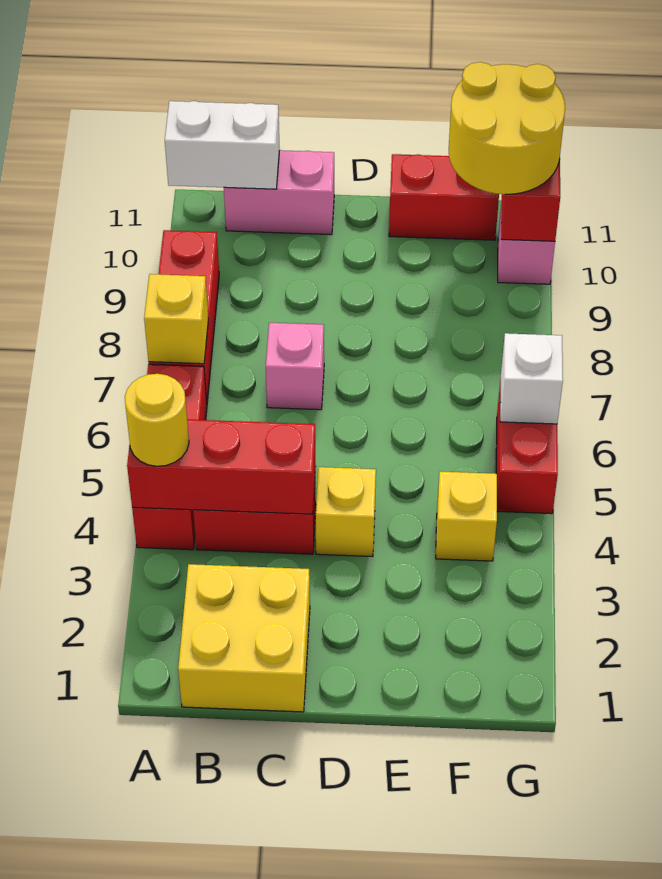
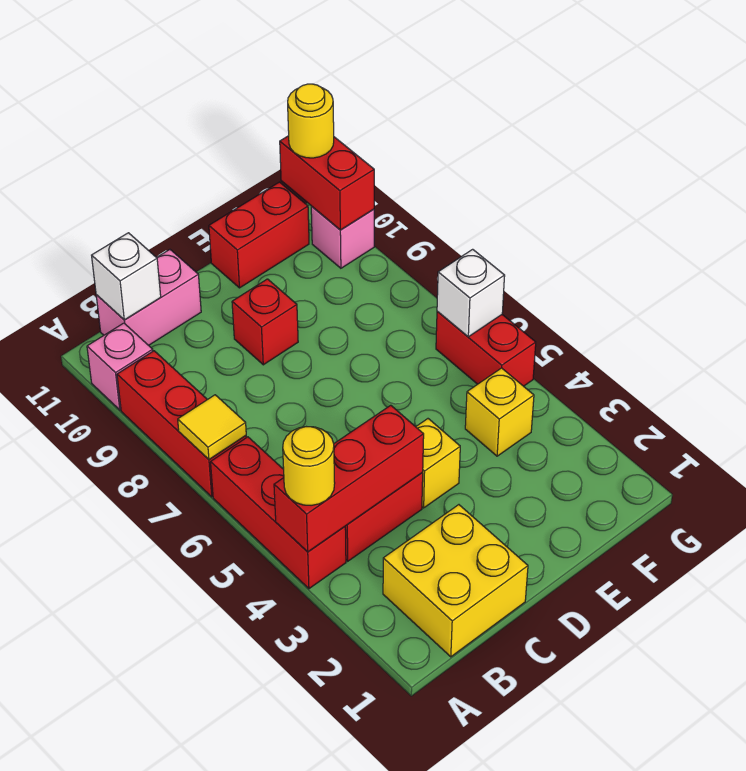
yellow 1x1 brick [144,274,208,364] -> yellow 1x1 tile [178,395,246,459]
white 1x2 brick [165,101,280,189] -> white 1x1 brick [92,233,161,320]
pink 1x1 brick [266,323,324,410] -> pink 1x1 brick moved to [87,323,153,410]
none -> red 1x1 brick [232,279,298,365]
yellow 2x2 round brick [449,62,565,194] -> yellow 1x1 round brick [288,84,334,158]

